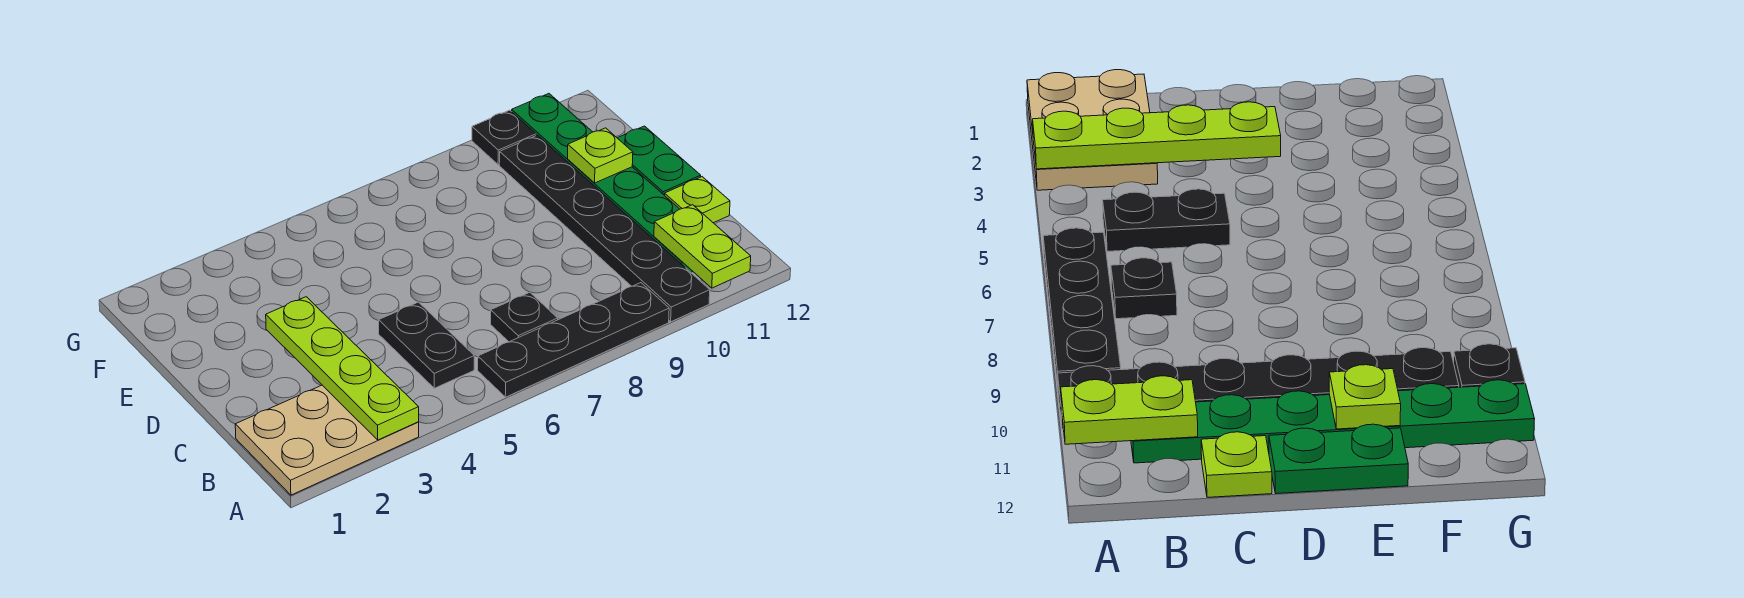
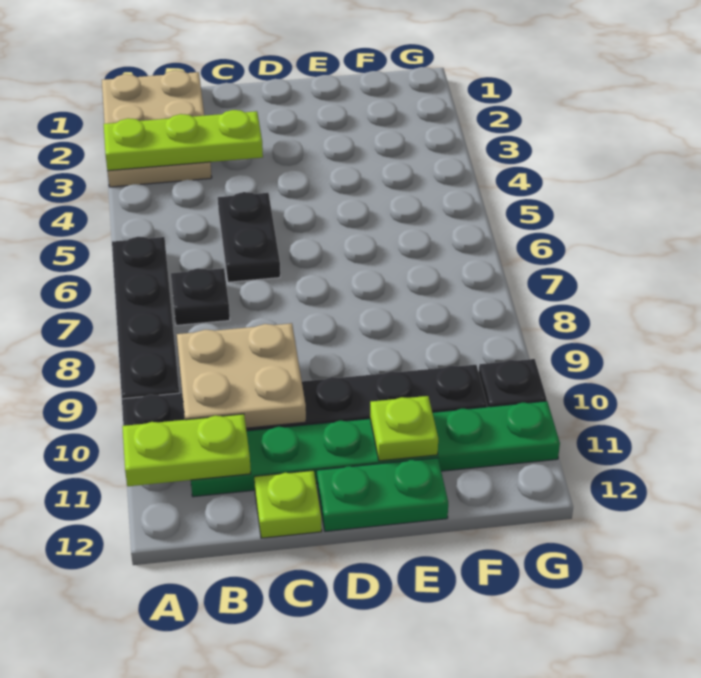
lime 1x4 plate [266,297,419,440] -> lime 1x3 plate [104,110,263,171]
black 1x2 plate [379,302,474,388] -> black 1x2 plate turned to [218,192,280,282]
none -> tan 2x2 plate [177,323,306,428]

